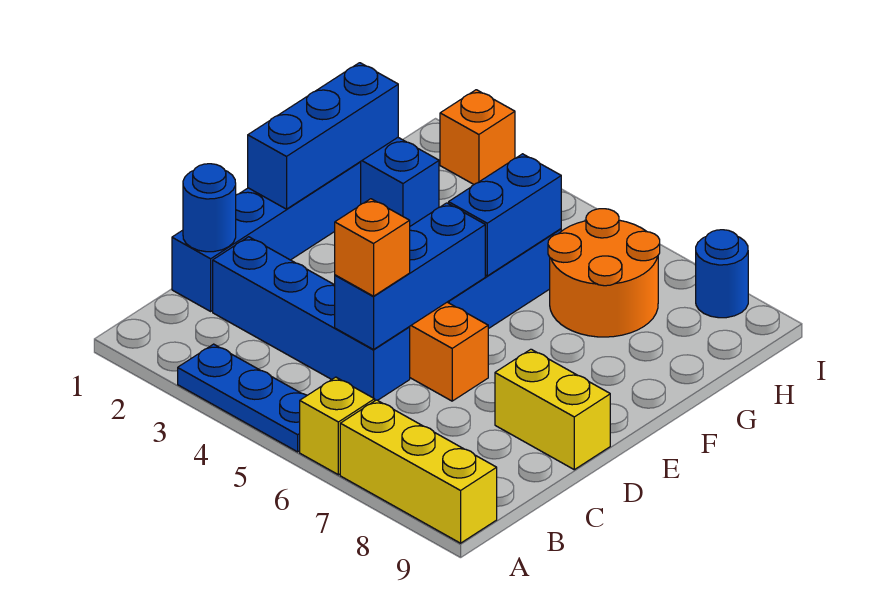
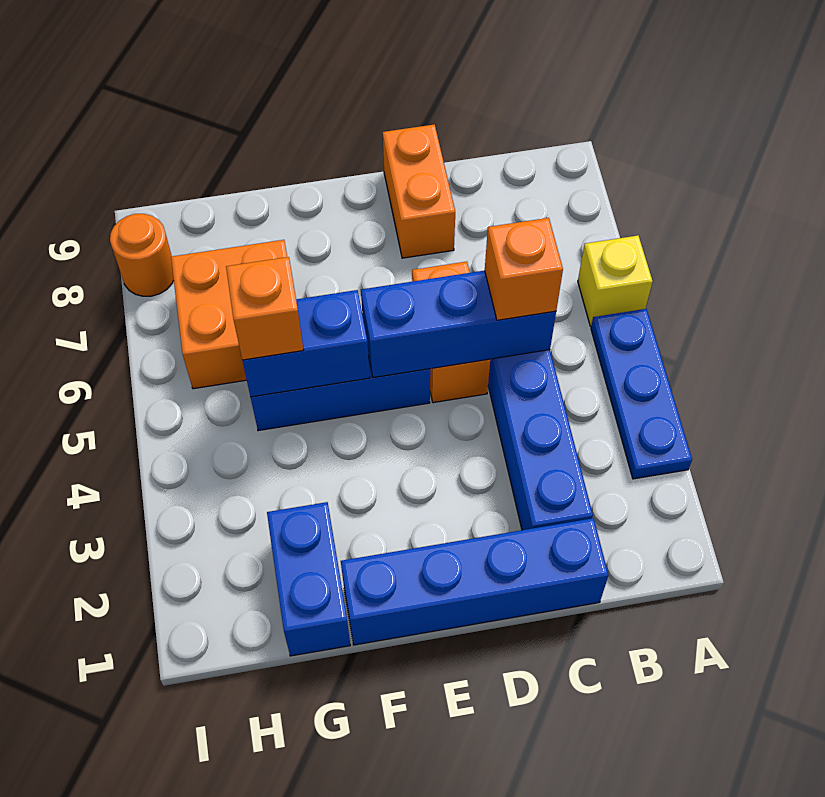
yellow 1x3 brick [340,400,497,543] -> none
blue 1x1 round brick [183,164,236,252] -> none
yellow 1x2 brick [495,349,610,470] -> orange 1x2 brick [383,124,455,258]
blue 1x3 brick [248,63,398,209] -> none
orange 2x2 round brick [548,209,660,337] -> orange 2x2 brick [171,240,287,389]
orange 1x1 brick [440,90,515,184] -> orange 1x1 brick moved to [226,257,303,360]
blue 1x1 round brick [696,230,748,318] -> orange 1x1 round brick [110,214,174,296]

